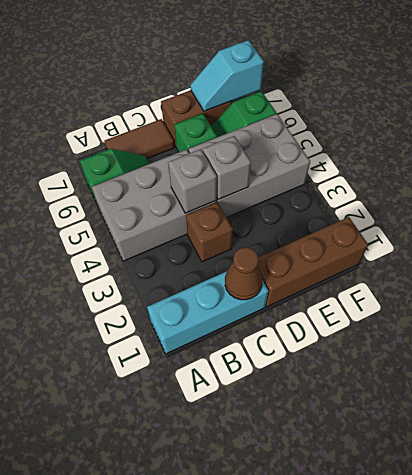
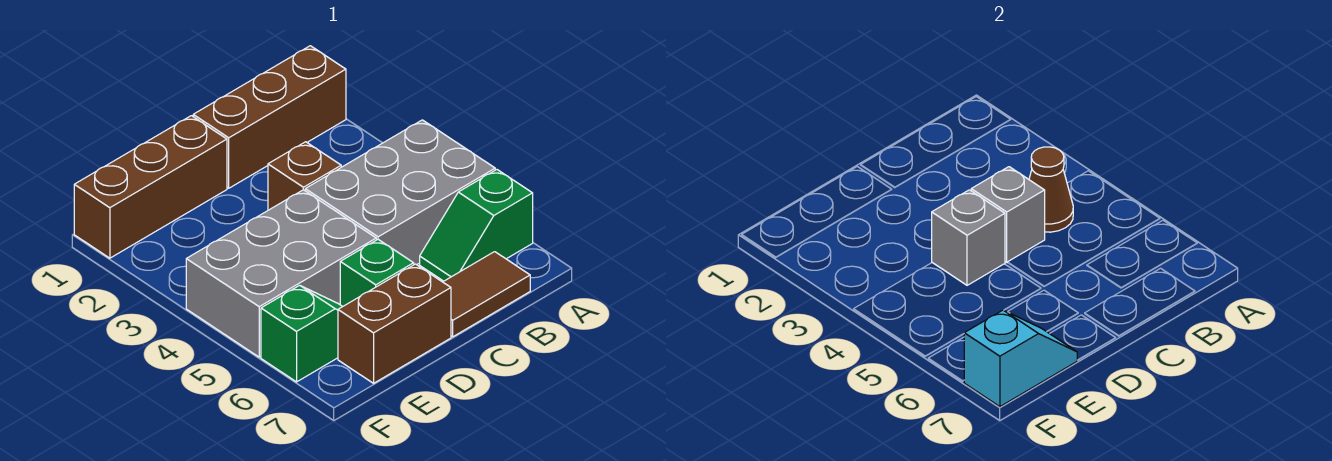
cyan 1x3 brick [147,271,268,354] -> brown 1x3 brick [193,46,346,188]
brown 1x1 cone [225,247,262,300] -> brown 1x1 cone moved to [1029,147,1073,232]

